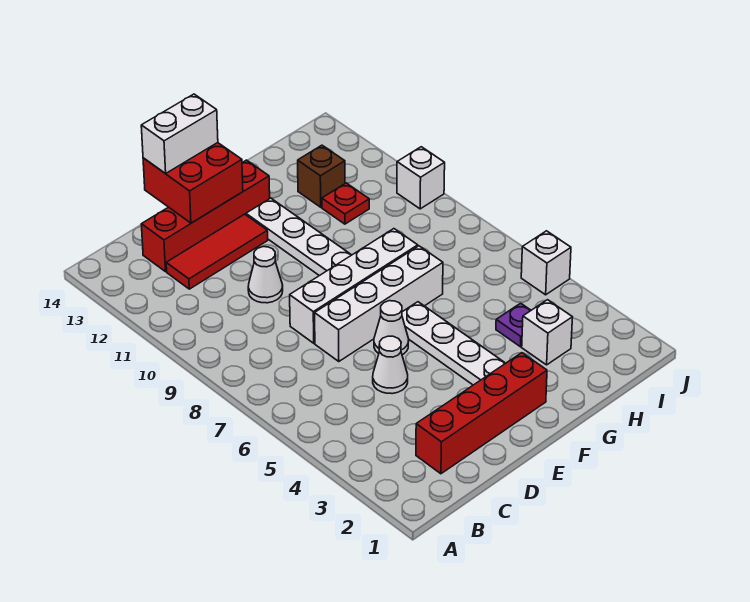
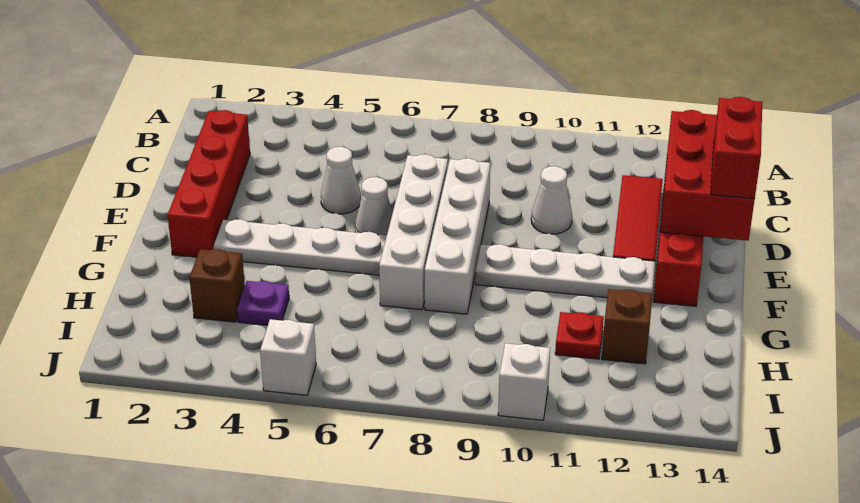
red 2x2 brick [143,143,243,223] -> red 2x3 brick [660,110,755,241]
white 1x2 brick [141,94,218,174] -> red 1x2 brick [711,97,762,199]
white 1x1 brick [522,300,572,365] -> brown 1x1 brick [189,249,245,322]

